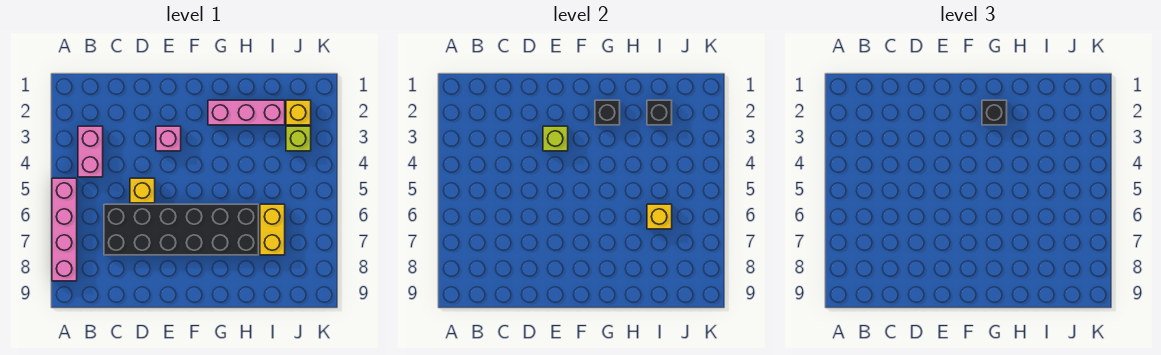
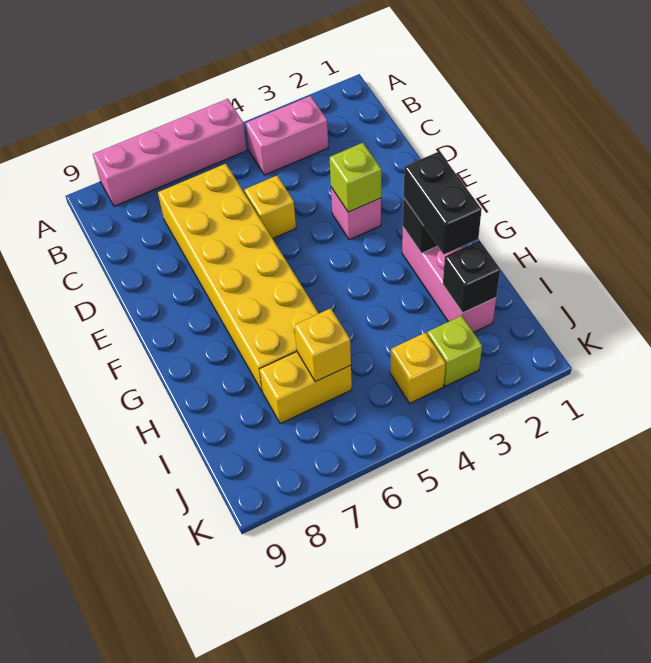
black 2x6 brick [104,204,259,255] -> yellow 2x6 brick [158,164,319,392]
black 1x1 brick [982,100,1007,125] -> black 1x2 brick [404,152,482,254]
yellow 1x1 brick [286,100,311,125] -> yellow 1x1 brick moved to [390,333,446,403]

